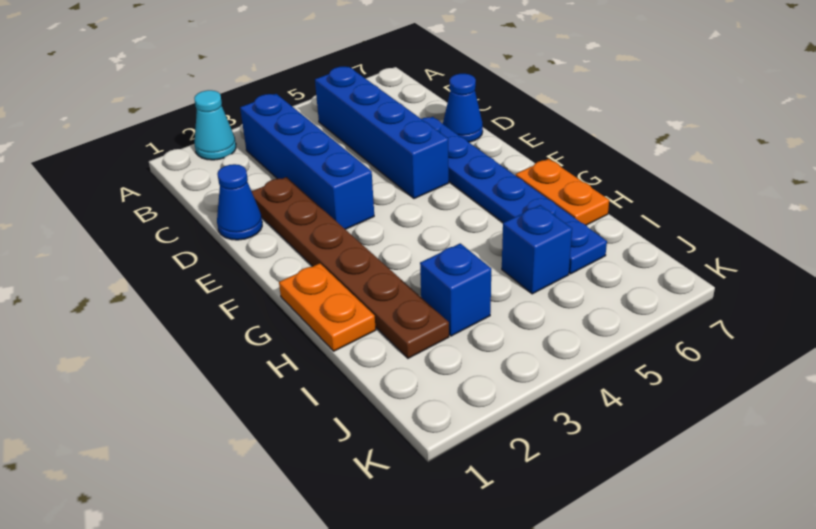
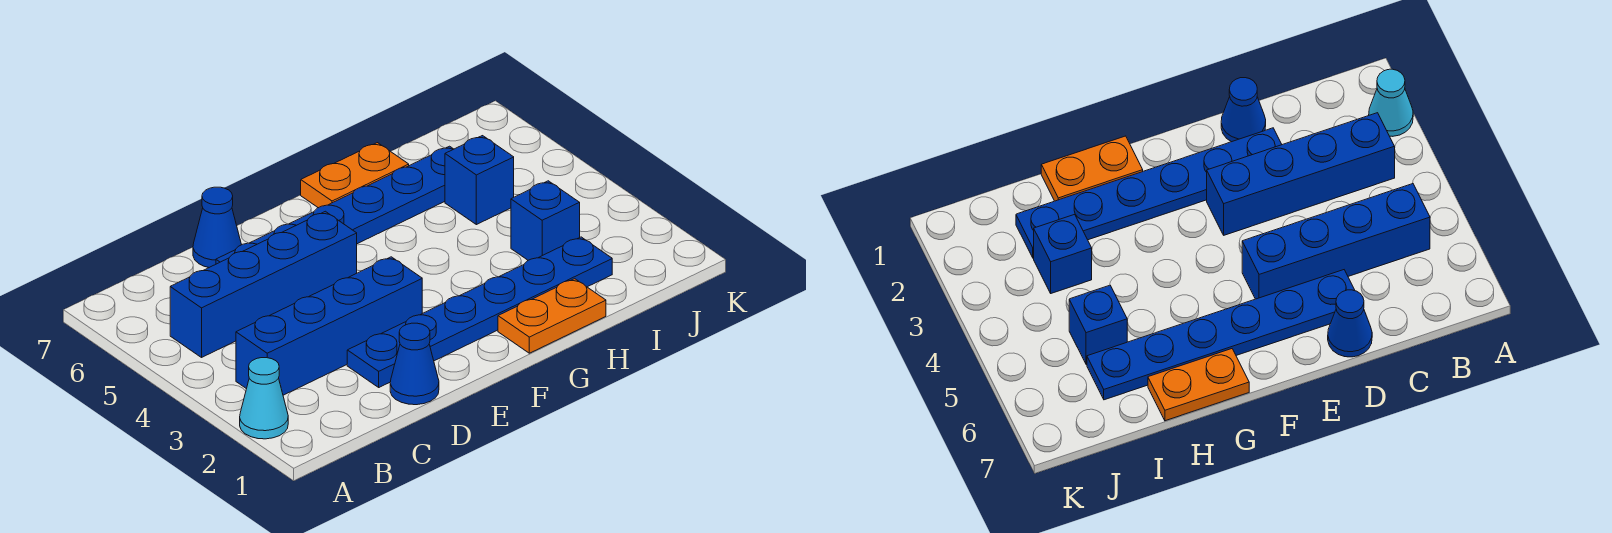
brown 1x6 plate [252,177,449,358] -> blue 1x6 plate [347,237,612,387]

